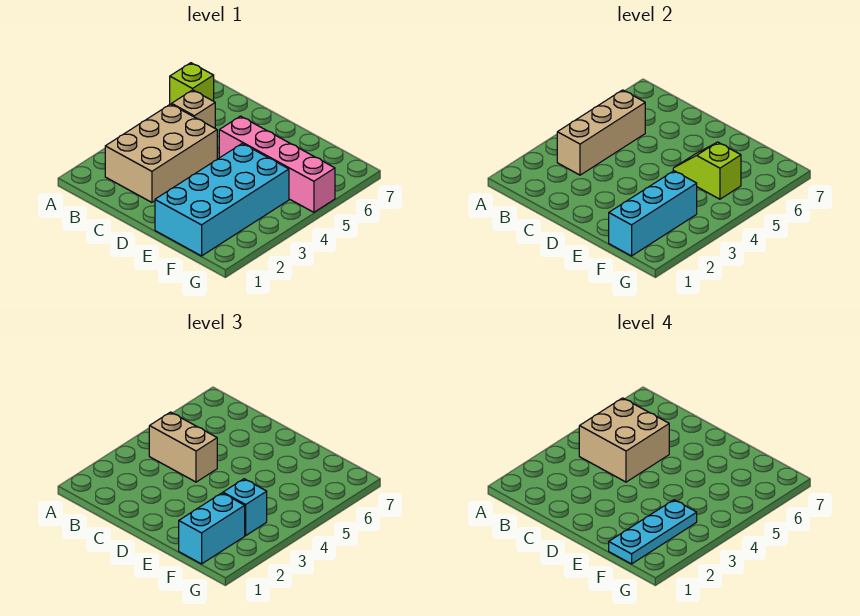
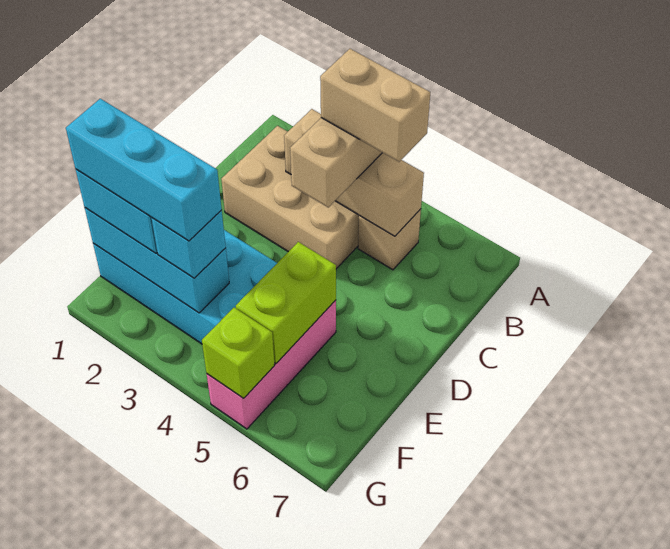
lime 1x1 brick [170,63,214,104] -> lime 1x1 brick moved to [202,308,275,398]
tan 2x2 brick [579,398,669,482] -> tan 1x2 brick [320,49,430,162]
pink 1x4 brick [219,116,335,212] -> pink 1x3 brick [207,300,336,429]
lime 1x2 slope [673,142,741,199] -> lime 1x2 brick [236,242,336,364]
cyan 1x3 plate [609,500,697,564] -> cyan 1x3 brick [66,99,222,241]

